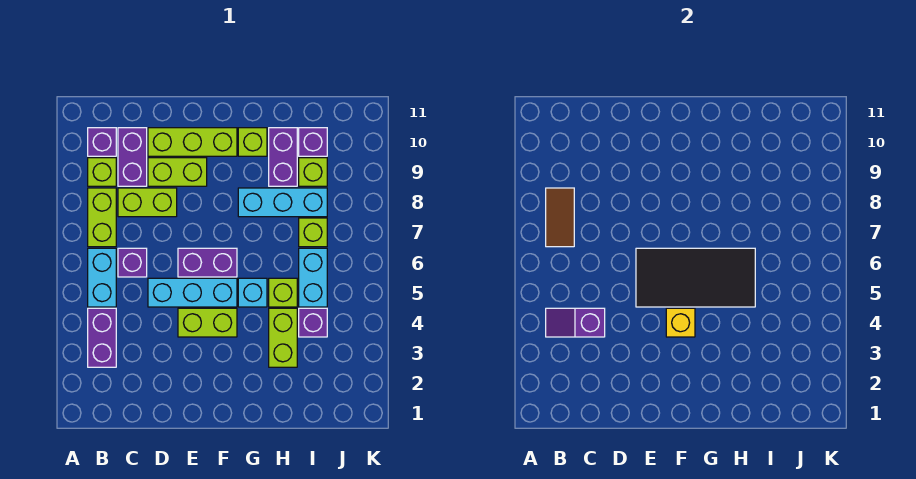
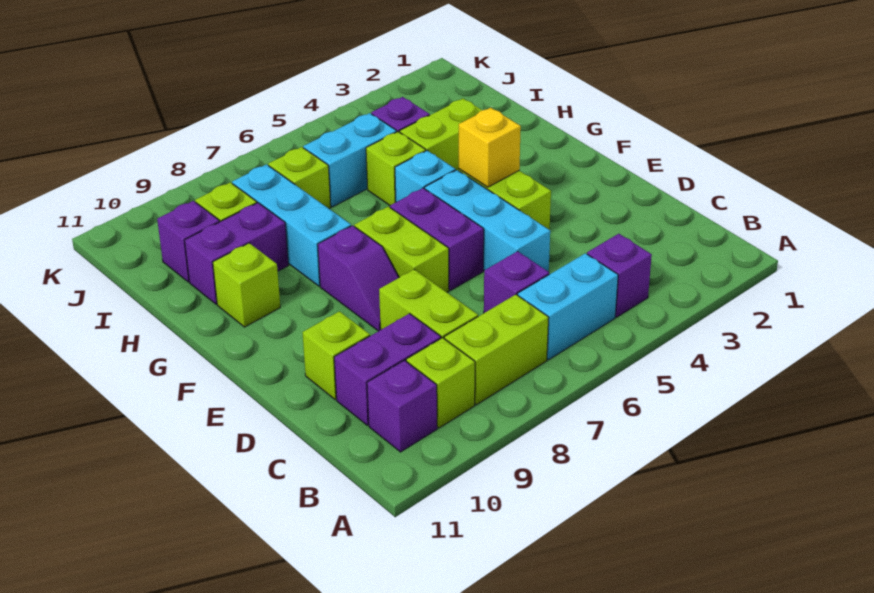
purple 1x2 brick [88,308,116,367] -> purple 1x1 brick [587,234,652,317]
purple 1x2 slope [546,308,605,337] -> purple 1x2 slope moved to [318,226,399,331]
brown 1x2 tile [546,188,574,247] -> none
lime 1x2 brick [148,158,207,186] -> lime 1x2 brick moved to [354,207,449,292]
lime 1x3 brick [148,128,237,156] -> lime 1x1 brick [302,311,370,400]
black 2x4 tile [636,248,755,307] -> none

